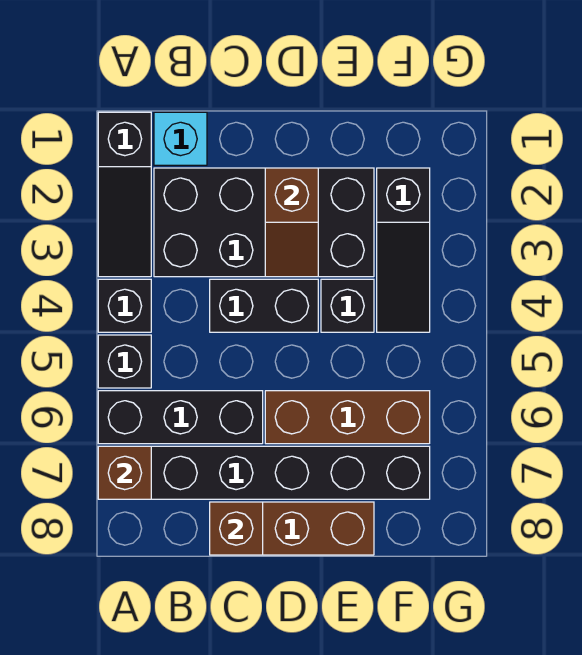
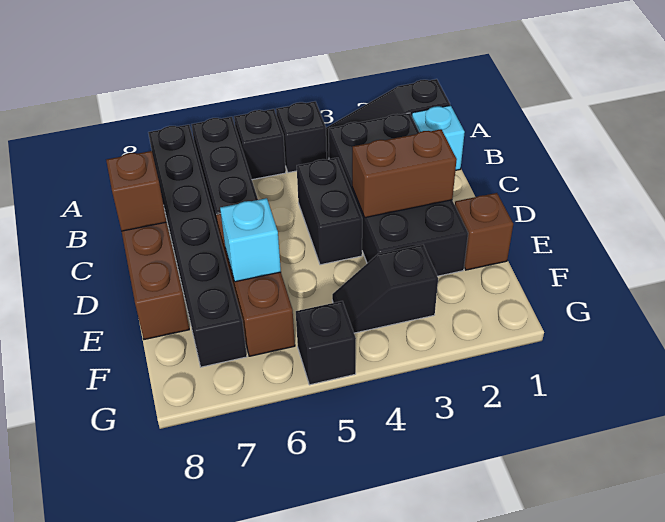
brown 1x1 brick [98,446,151,499] -> brown 1x1 brick moved to [455,193,513,270]
brown 1x2 slope [265,168,318,277] -> brown 1x2 brick [352,129,457,218]
black 1x1 brick [321,279,374,332] -> black 1x1 brick moved to [296,301,356,385]
none -> cyan 1x1 brick [220,198,281,282]
black 1x3 slope [377,168,430,332] -> black 1x2 slope [332,245,438,333]

